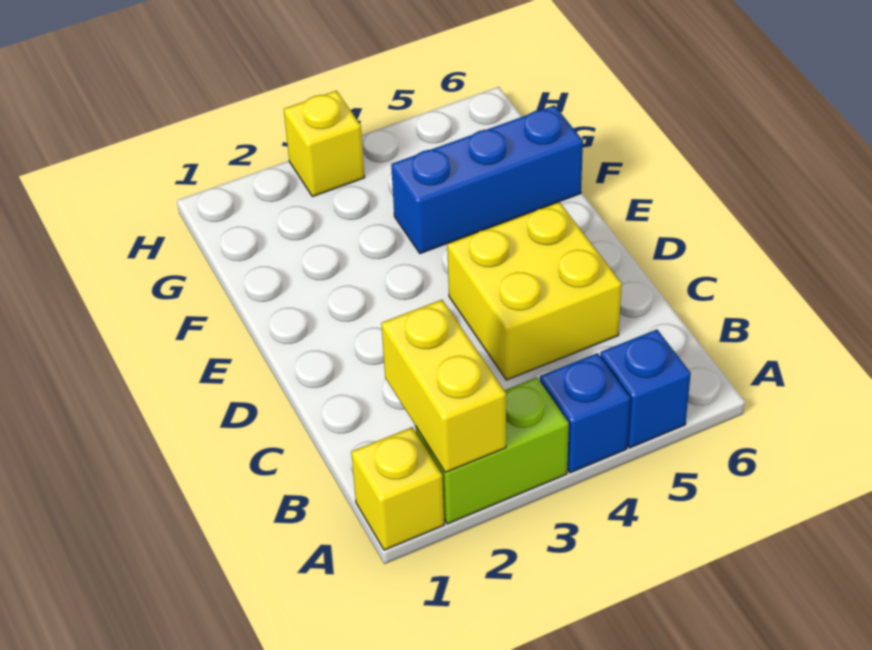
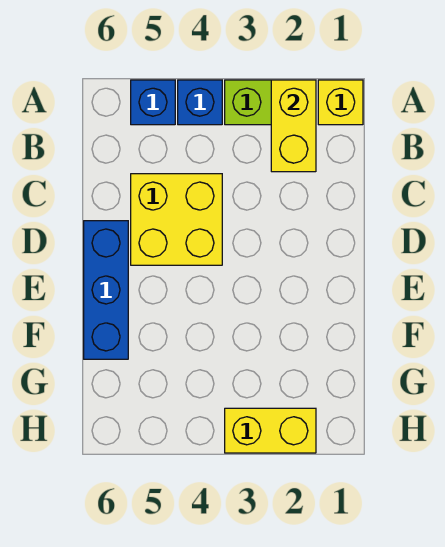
blue 1x3 brick [391,105,583,254] -> blue 1x3 brick turned to [84,221,128,359]
yellow 1x1 brick [284,91,365,197] -> yellow 1x2 brick [225,408,316,453]

